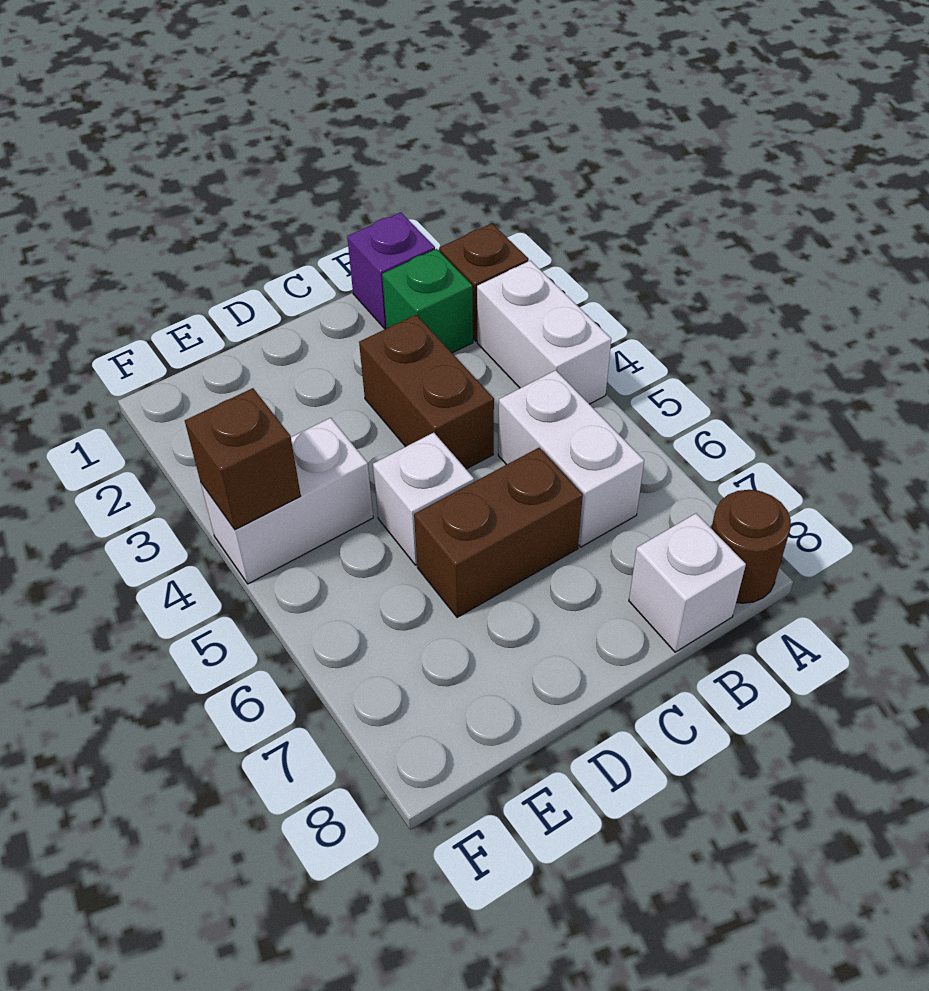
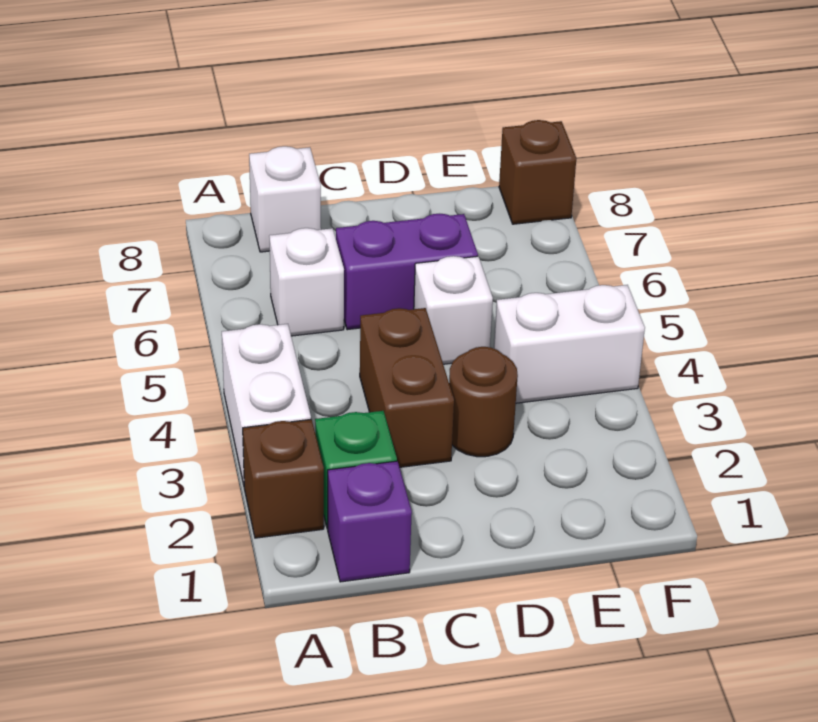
brown 1x1 round brick [712,490,791,603] -> brown 1x1 round brick moved to [449,347,518,457]
white 1x2 brick [498,370,644,547] -> white 1x1 brick [269,228,344,336]
brown 1x2 brick [414,448,583,617] -> purple 1x2 brick [336,214,478,330]
brown 1x1 brick [185,388,301,530] -> brown 1x1 brick moved to [499,120,576,224]

